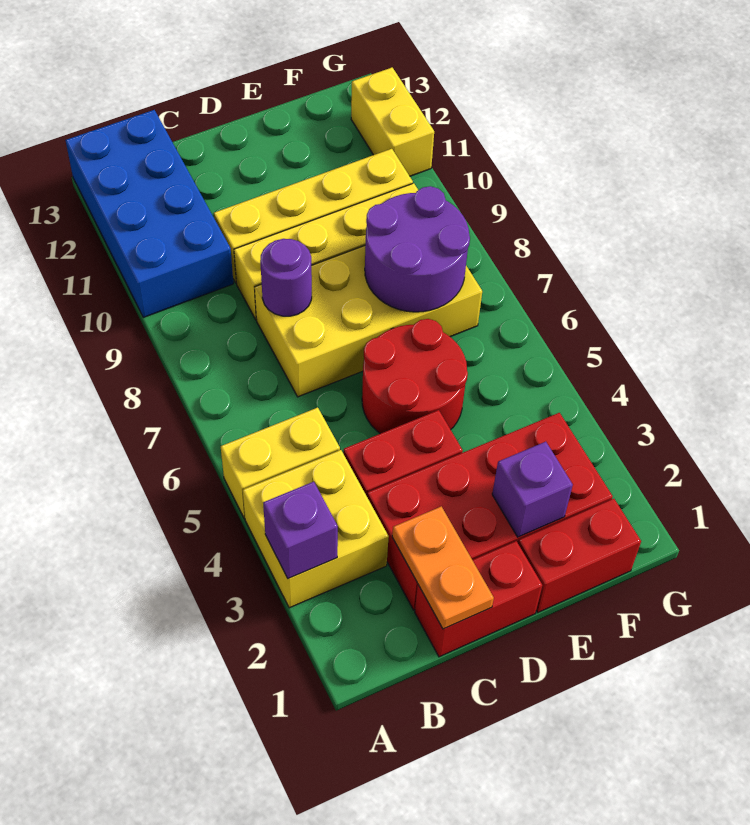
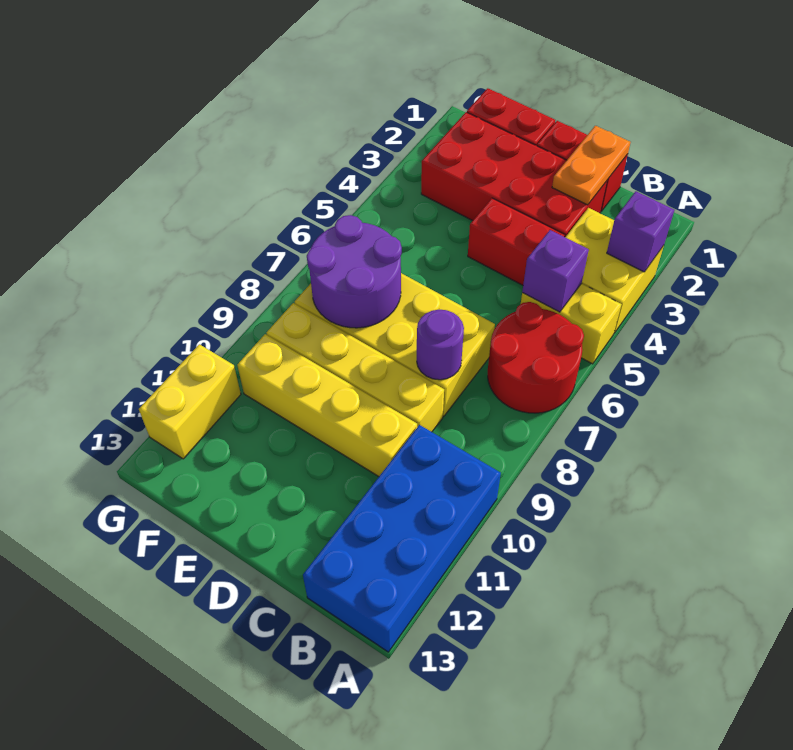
red 2x2 round brick [362,319,468,434] -> red 2x2 round brick moved to [488,302,584,413]
purple 1x1 brick [492,442,573,537] -> purple 1x1 brick moved to [522,230,589,312]

